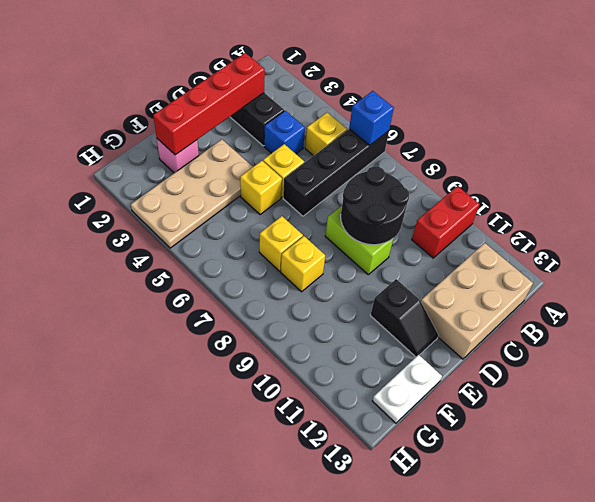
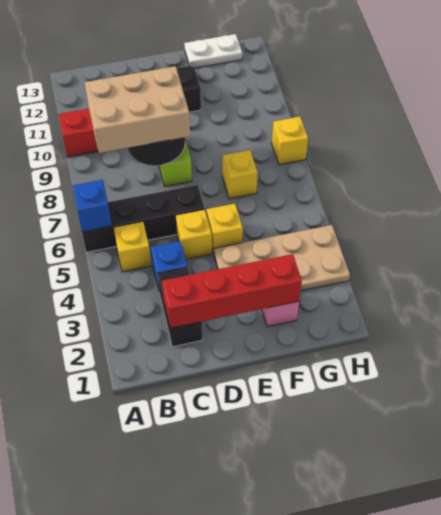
tan 2x3 brick [421,243,533,359] -> tan 2x3 brick moved to [84,66,190,153]
yellow 1x1 brick [281,236,325,292] -> yellow 1x1 brick moved to [272,117,308,165]

